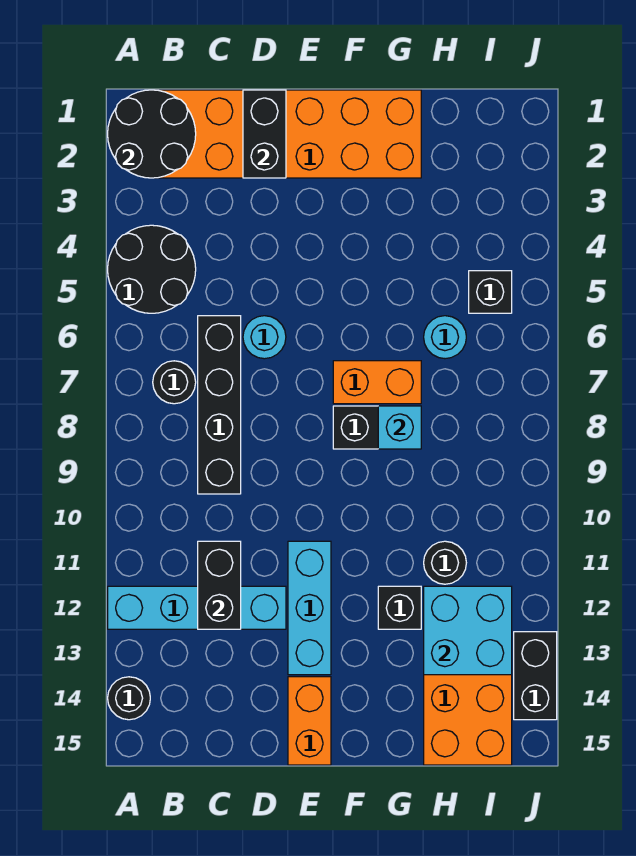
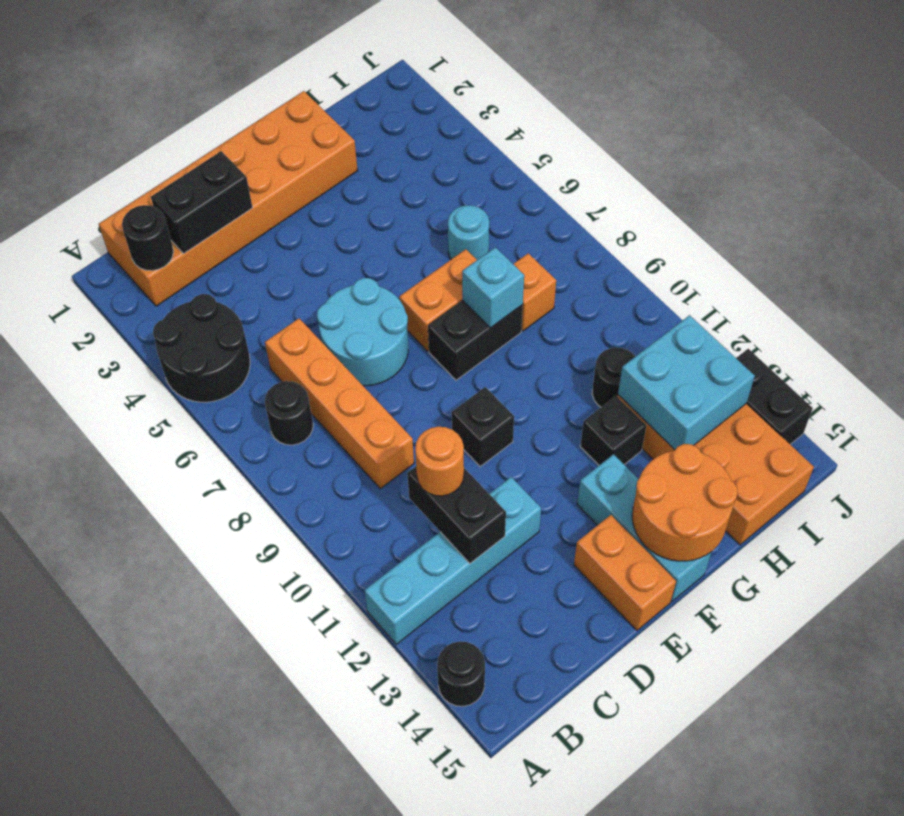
black 2x2 round brick [108,90,196,178] -> black 1x1 round brick [122,205,174,271]
black 1x4 brick [198,316,241,494] -> orange 1x4 brick [265,318,414,489]
none -> orange 1x1 round brick [415,427,464,496]
black 1x2 brick [243,90,286,178] -> black 1x2 brick turned to [151,151,253,253]
cyan 1x1 round brick [243,316,286,359] -> cyan 2x2 round brick [317,278,408,386]
cyan 1x3 brick [288,541,331,675] -> cyan 1x3 brick moved to [577,454,711,601]
none -> orange 2x2 round brick [632,444,737,561]
none -> orange 1x1 brick [514,253,556,331]
black 1x1 brick [469,271,512,313] -> black 1x1 brick moved to [452,387,514,467]

